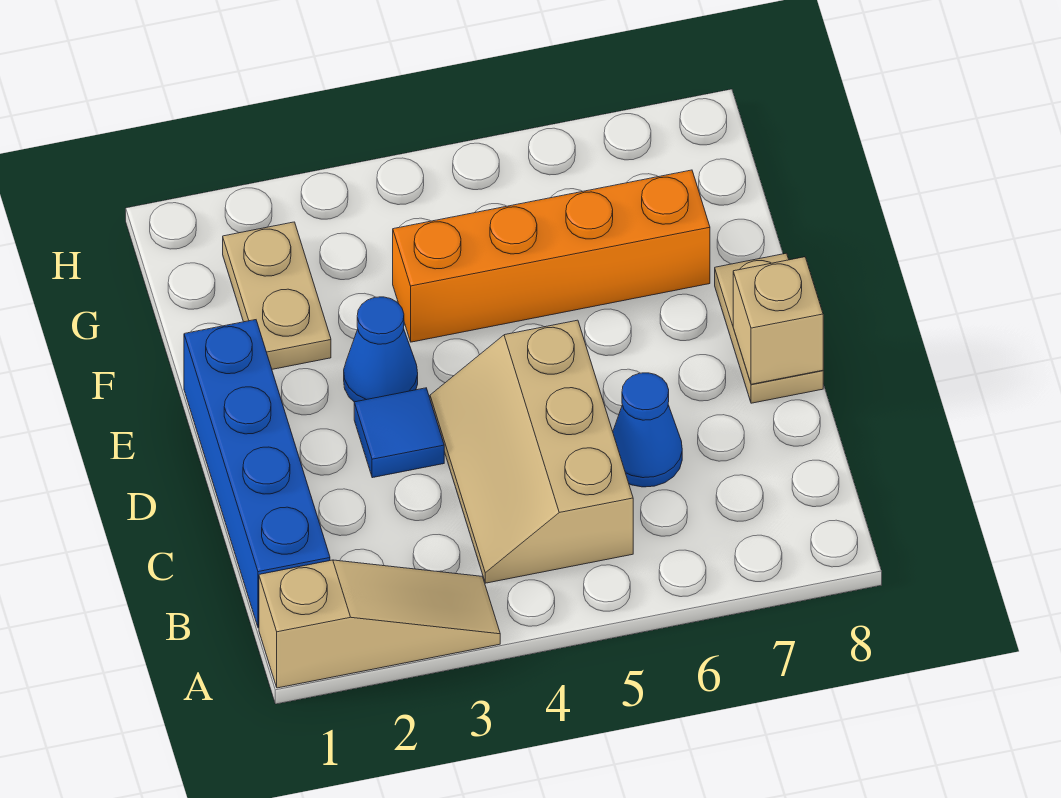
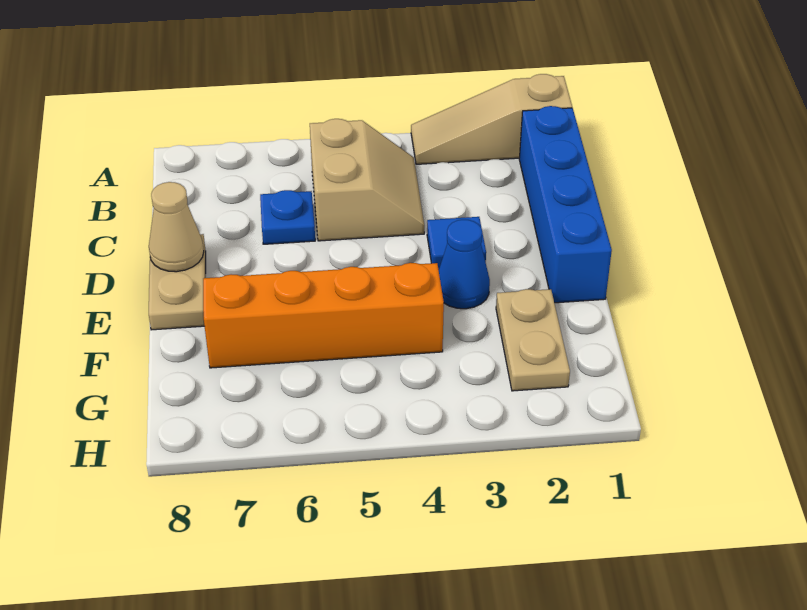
tan 2x3 slope [430,320,633,583] -> tan 2x2 slope [310,119,424,241]
blue 1x1 cone [613,373,682,487] -> blue 1x1 plate [260,190,315,244]
tan 1x1 brick [733,257,823,384] -> tan 1x1 cone [149,182,204,272]

